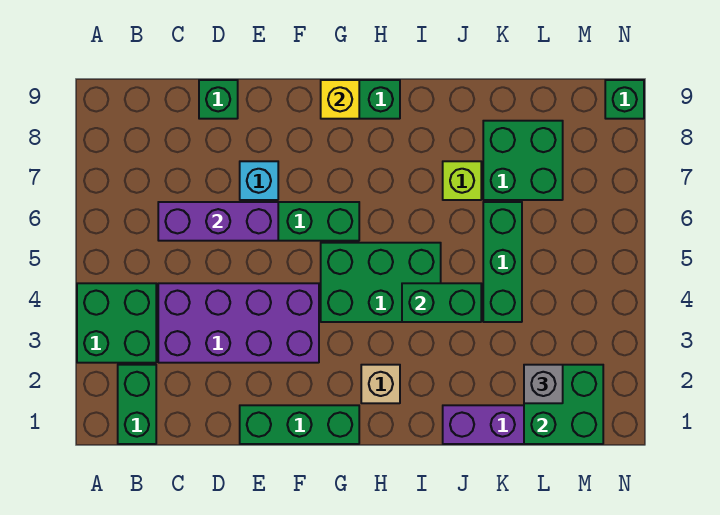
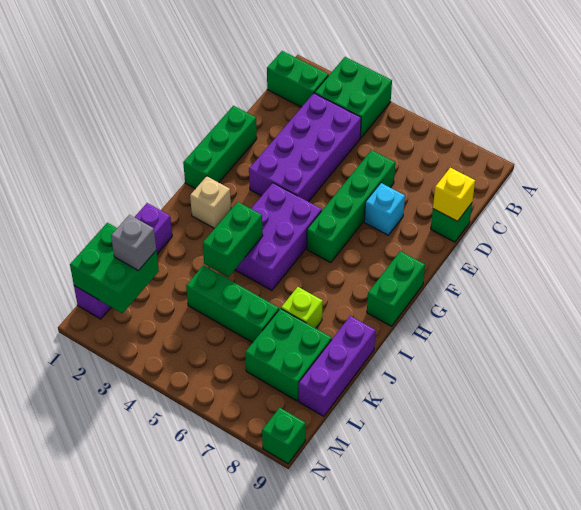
purple 1x3 brick [158,202,278,241] -> purple 1x3 brick moved to [299,316,376,416]
green 2x3 brick [321,243,441,322] -> purple 2x3 brick [235,183,322,291]
yellow 1x1 brick [321,80,359,119] -> yellow 1x1 brick moved to [433,168,475,221]

